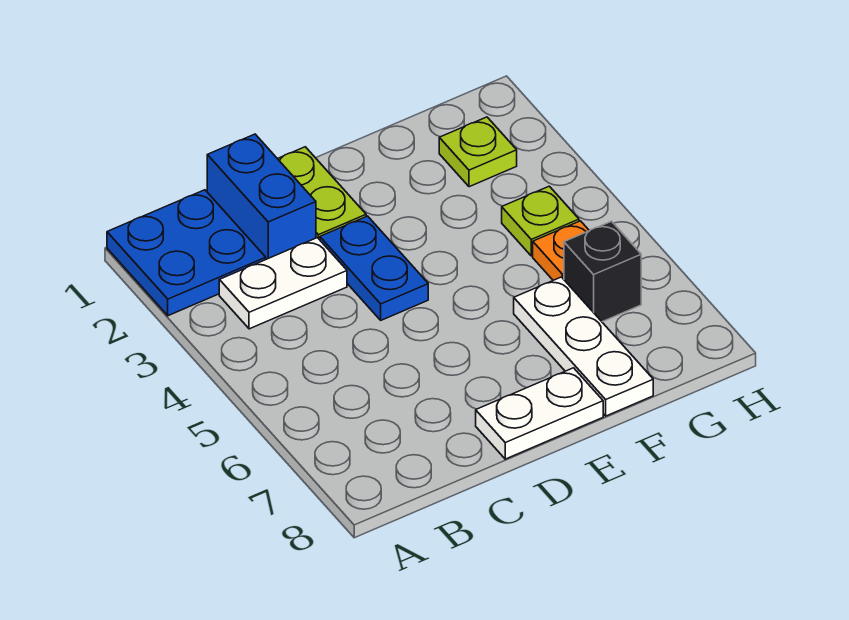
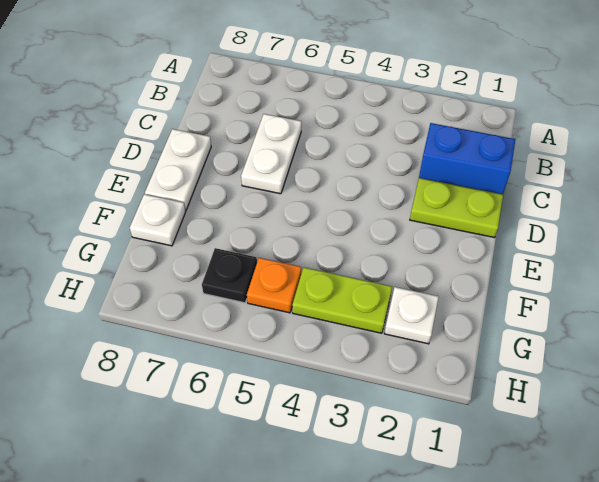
blue 2x2 plate [107,190,266,316] -> none
white 1x2 plate [219,238,347,329] -> white 1x2 plate moved to [241,114,301,194]
blue 1x2 plate [320,216,428,320] -> none
white 1x3 plate [514,277,653,416] -> white 1x1 plate [130,194,186,246]
lime 1x1 plate [439,117,517,187] -> white 1x1 plate [384,287,439,344]
lime 1x1 plate [502,186,579,256] -> lime 1x2 plate [292,267,392,333]
black 1x1 brick [564,221,641,322] -> black 1x1 plate [202,248,257,303]

